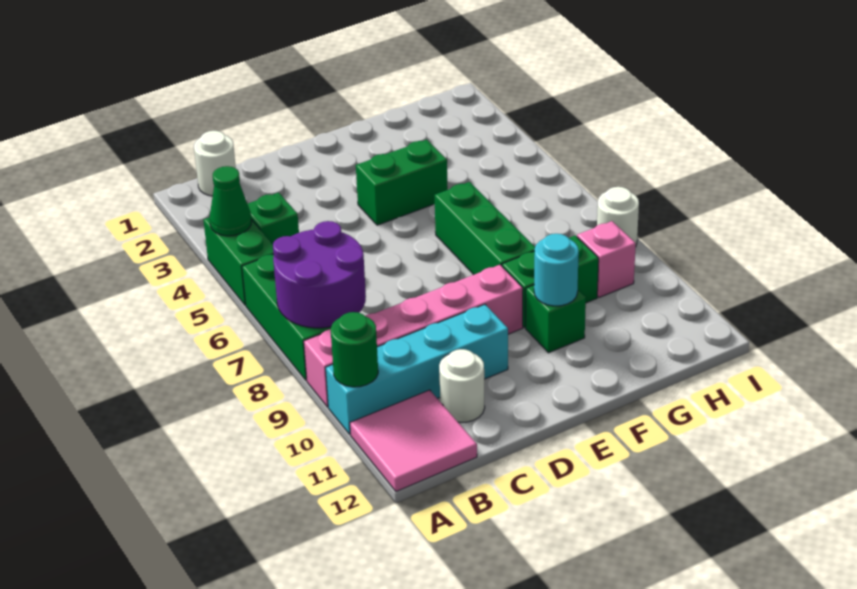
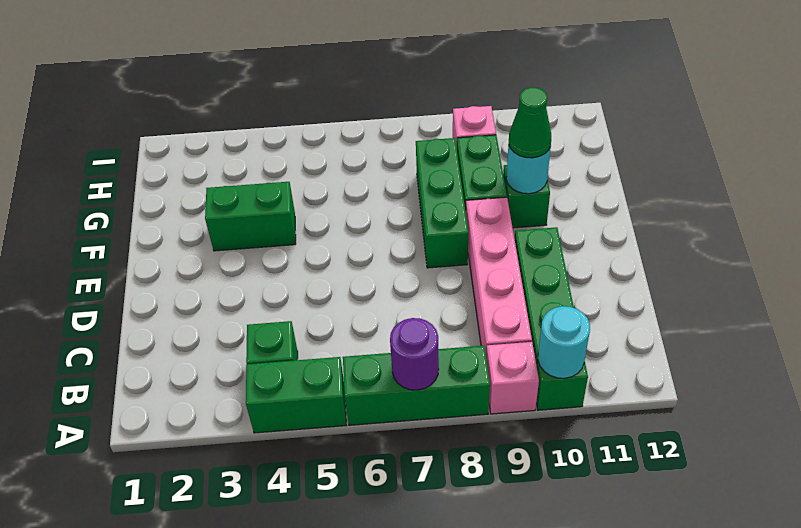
green 1x1 cone [210,166,251,236] -> green 1x1 cone moved to [509,87,551,158]
purple 2x2 round brick [273,221,366,328] -> purple 1x1 round brick [390,318,439,390]
cyan 1x4 brick [326,304,508,434] -> green 1x4 brick [515,227,588,410]
green 1x1 round brick [331,312,378,387] -> cyan 1x1 round brick [538,306,590,378]
pink 2x2 tile [350,390,477,491] -> none
white 1x1 round brick [194,131,236,196] -> none
white 1x1 round brick [439,349,485,423] -> none
green 1x2 brick [356,140,448,225] -> green 1x2 brick turned to [205,182,296,251]
green 1x3 brick [435,182,535,275] -> green 1x3 brick turned to [416,138,468,268]
white 1x1 round brick [597,187,639,245] -> none

